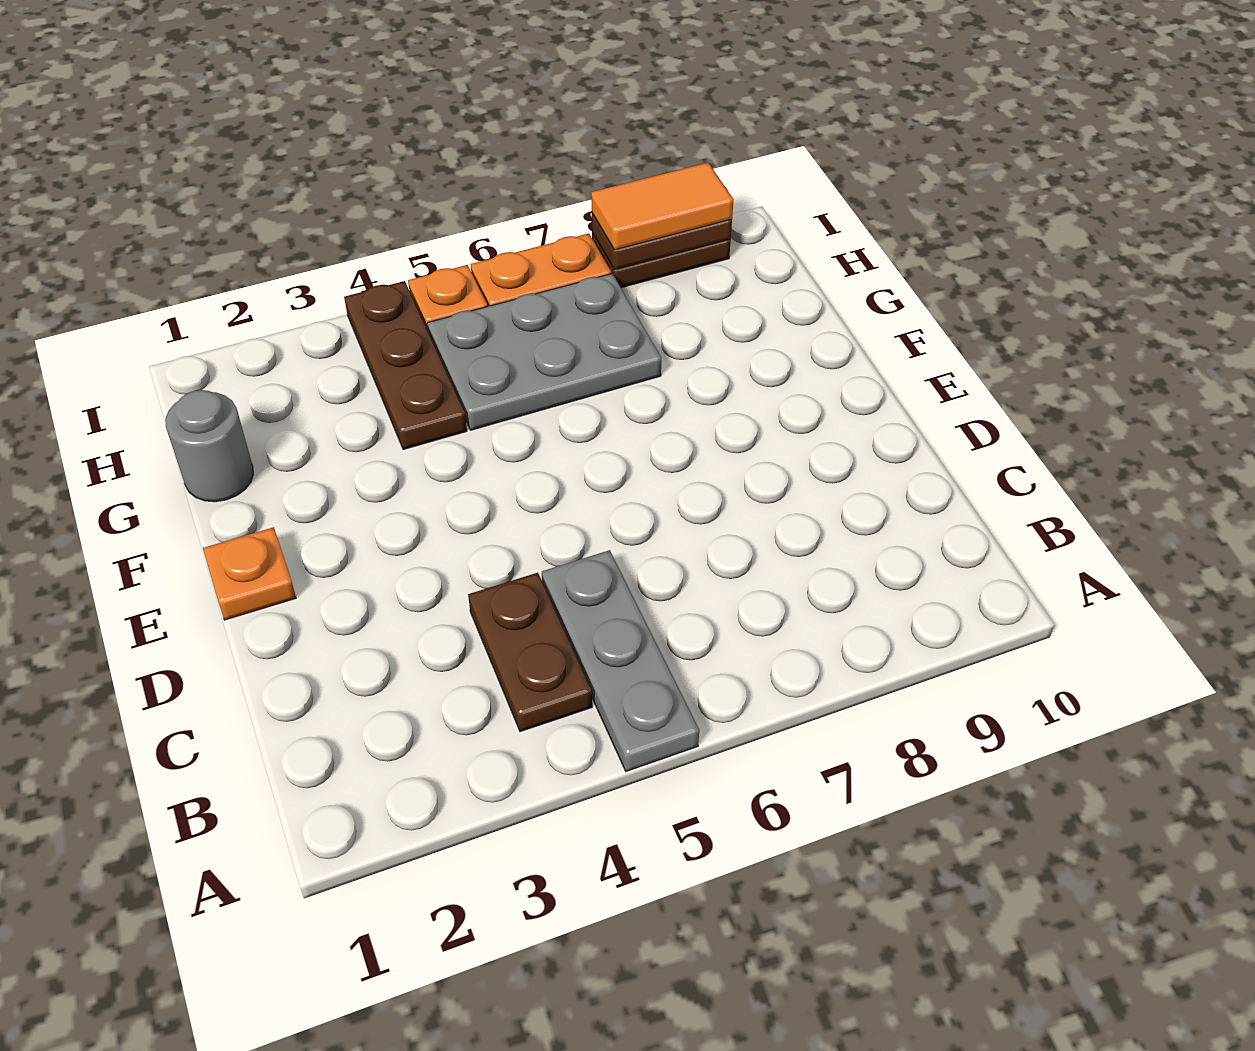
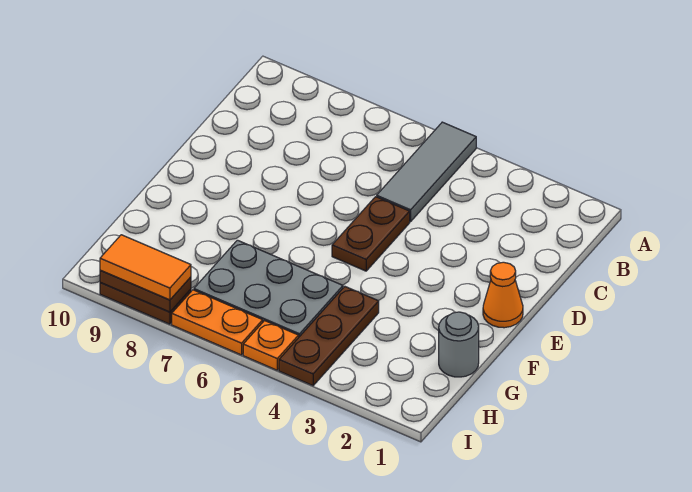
grey 1x3 plate [542,550,699,771] -> grey 1x3 tile [377,122,476,222]
brown 1x2 plate [468,573,592,732] -> brown 1x2 plate moved to [332,197,410,271]
orange 1x1 plate [203,527,296,620] -> orange 1x1 cone [483,262,523,328]

